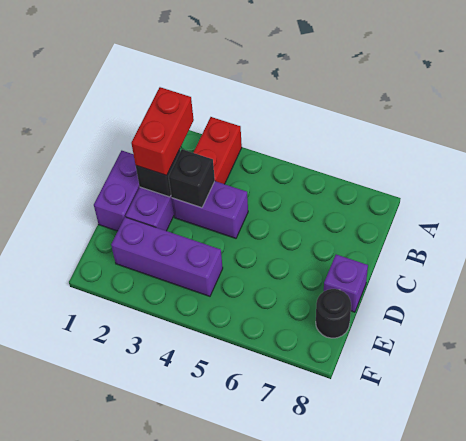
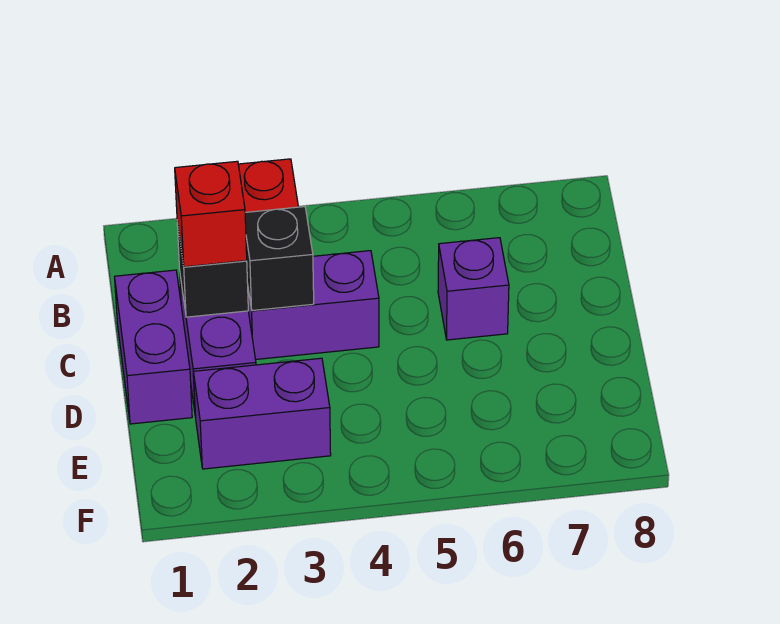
red 1x2 brick [131,87,194,175] -> red 1x1 brick [175,161,247,267]
purple 1x1 brick [324,254,368,312] -> purple 1x1 brick moved to [438,238,509,340]
purple 1x3 brick [111,217,223,296] -> purple 1x2 brick [193,358,331,469]
black 1x1 round brick [316,289,351,338] -> none

